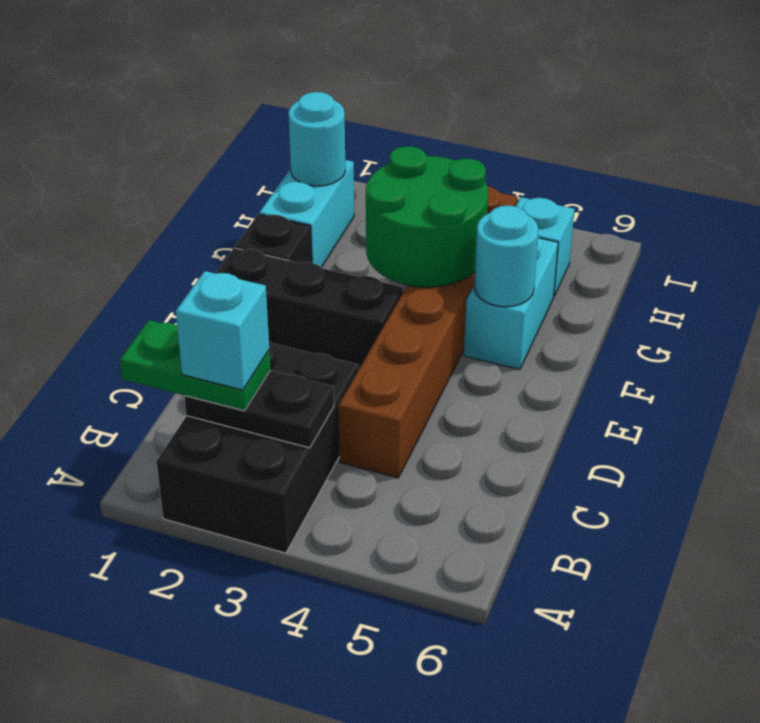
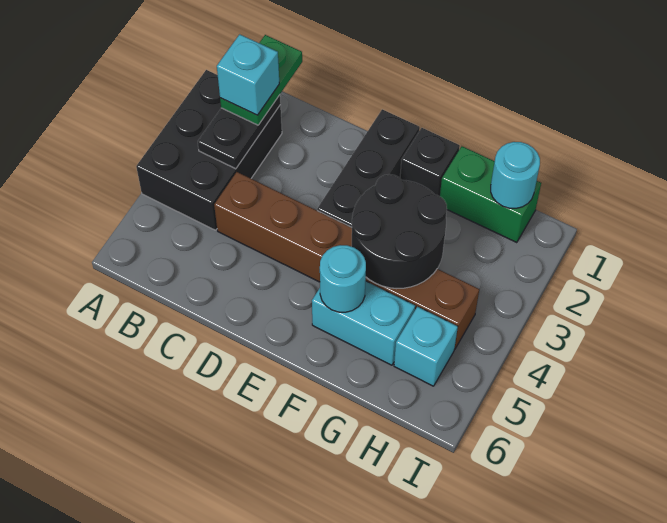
black 2x3 brick [156,341,358,553] -> black 2x3 brick turned to [136,70,282,230]
green 2x2 round brick [366,146,488,287] -> black 2x2 round brick [352,174,447,289]
cyan 1x2 brick [259,160,354,267] -> green 1x2 brick [440,146,541,243]

